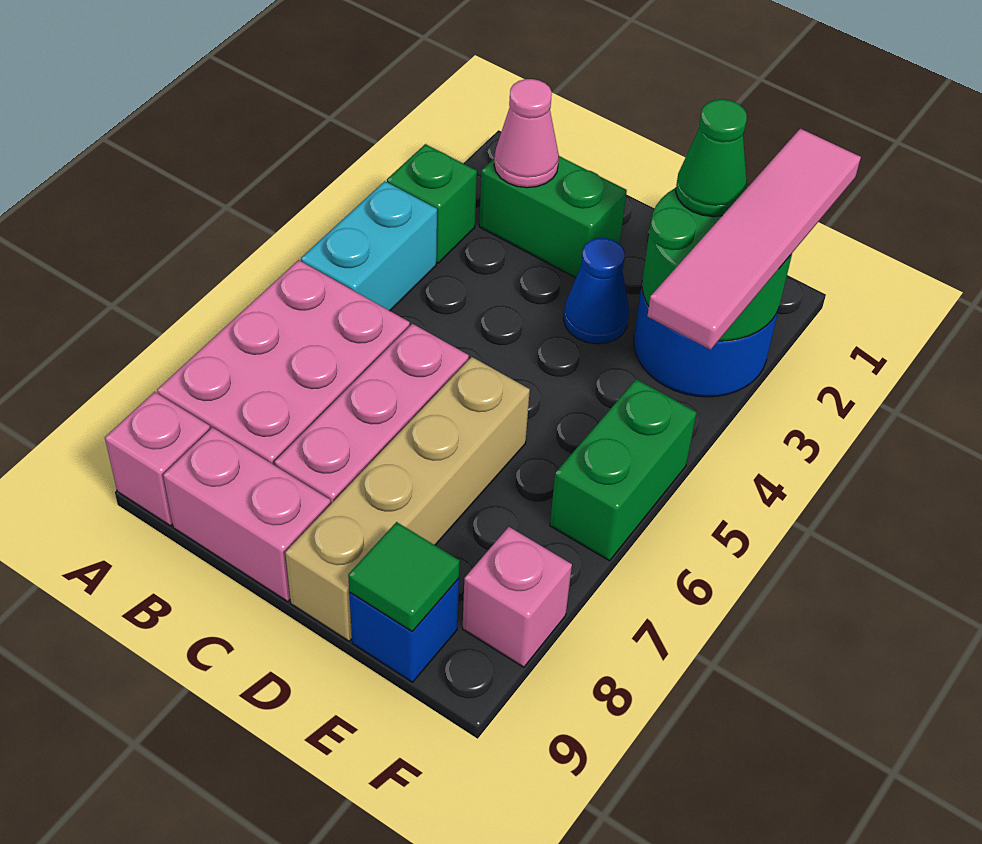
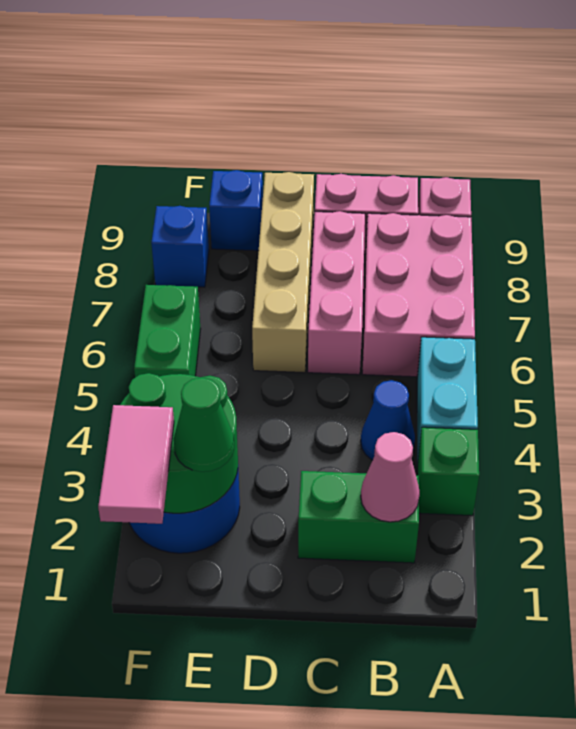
blue 1x1 cone [564,238,629,344] -> blue 1x1 cone moved to [361,380,415,460]
green 1x1 tile [348,522,460,632] -> none
pink 1x4 tile [647,129,861,350] -> pink 1x2 tile [98,405,174,524]
pink 1x1 brick [463,527,572,667] -> blue 1x1 brick [151,206,209,287]

